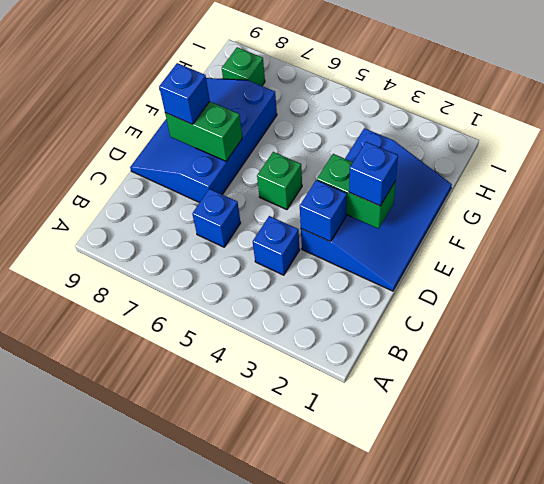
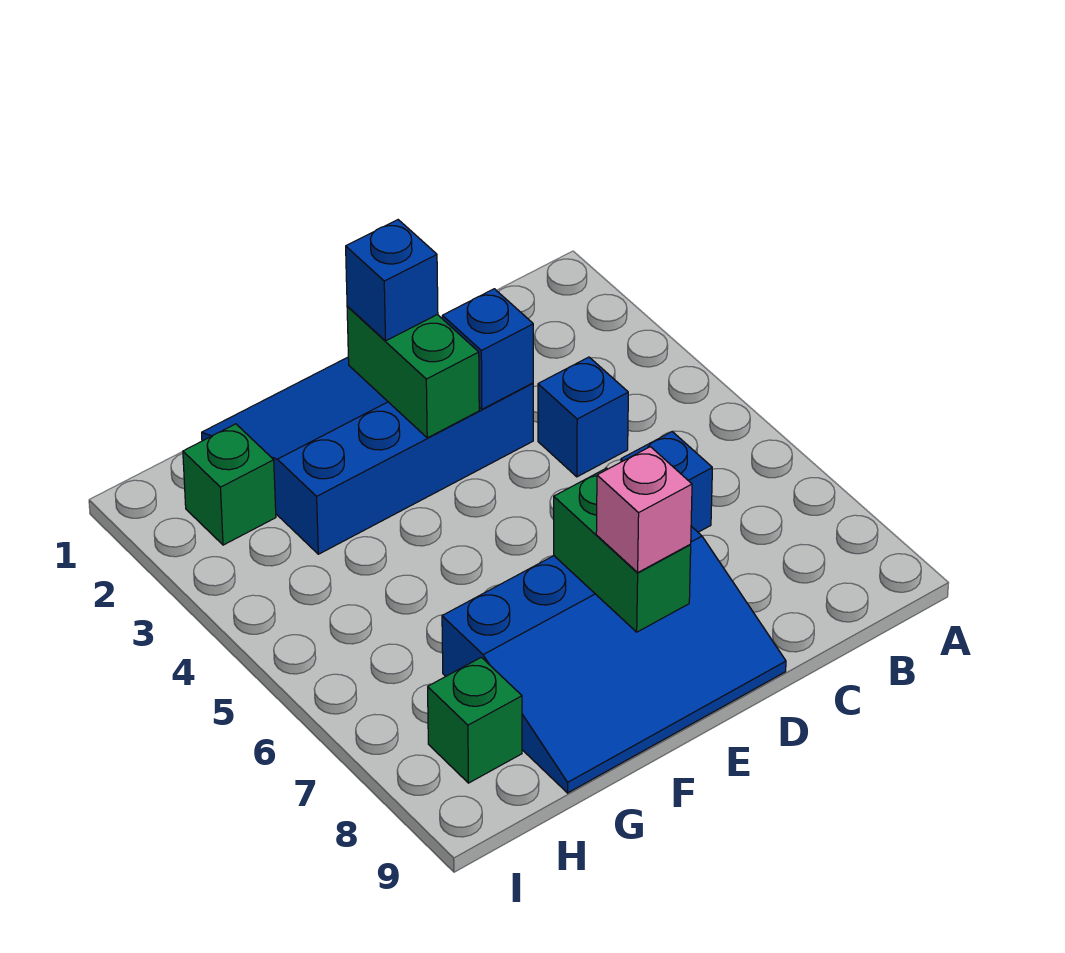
green 1x1 brick [257,152,302,210] -> green 1x1 brick moved to [183,424,276,545]
blue 1x1 brick [159,63,210,124] -> pink 1x1 brick [596,447,692,572]

